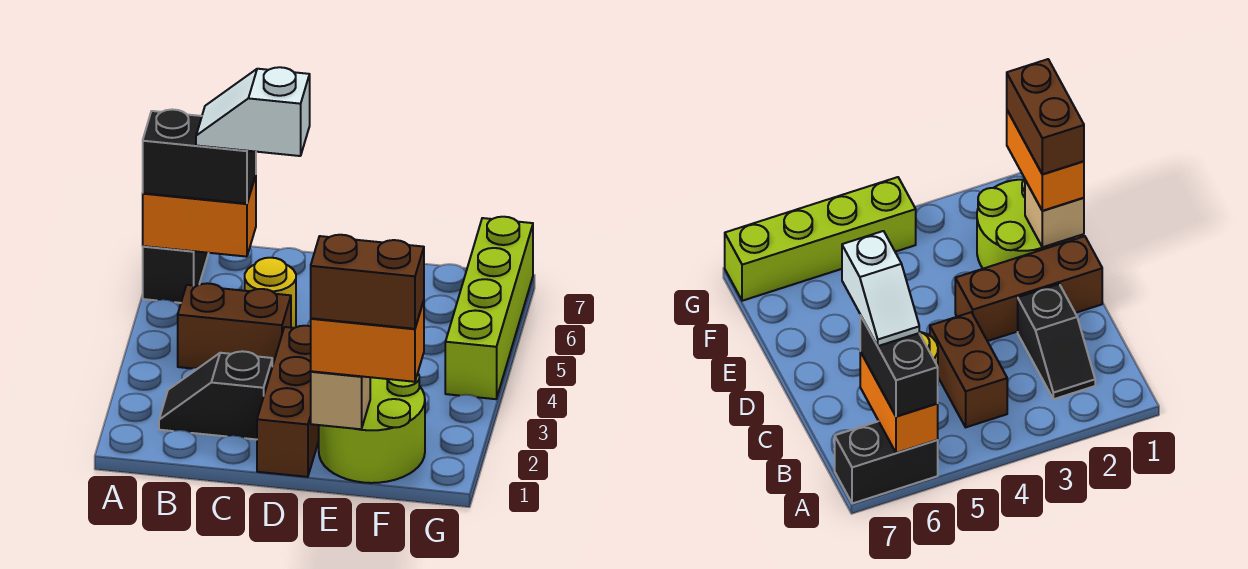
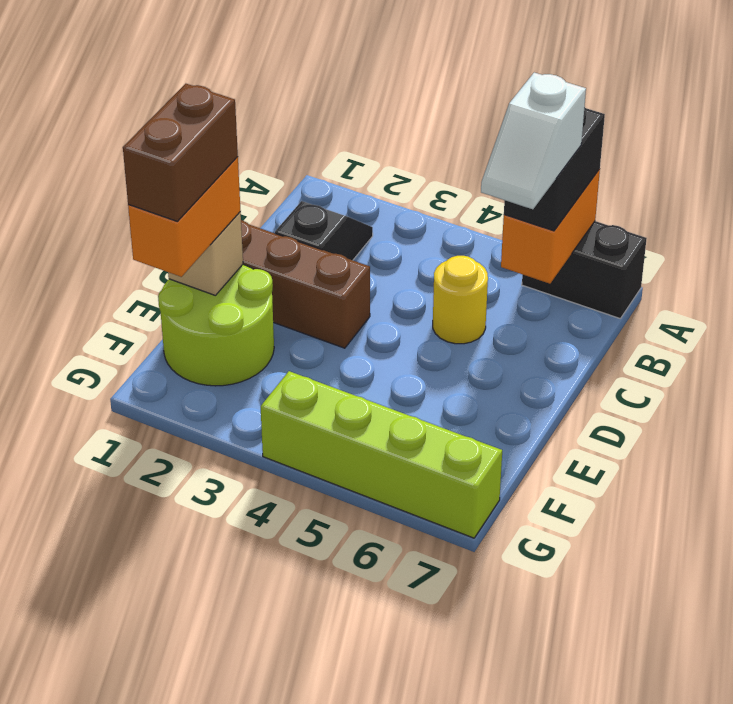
brown 1x2 brick [178,283,291,368] -> none
white 1x2 slope [196,67,310,156] -> white 1x2 slope turned to [481,73,586,209]

